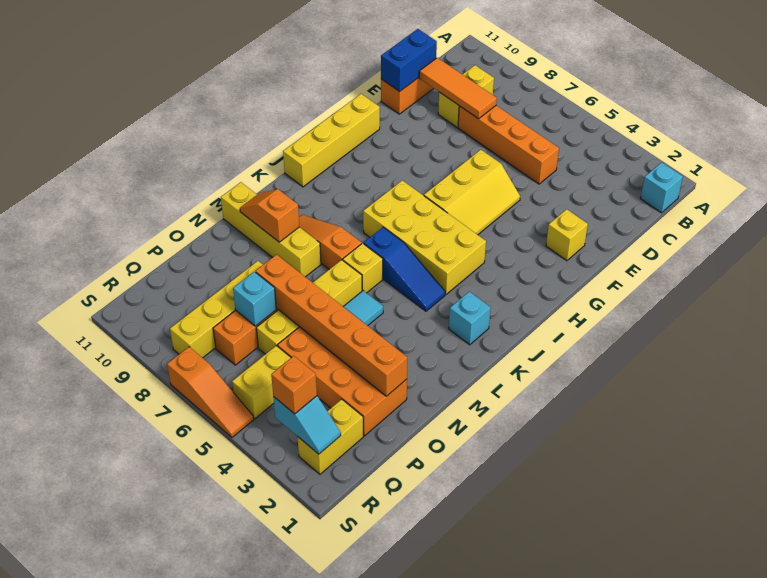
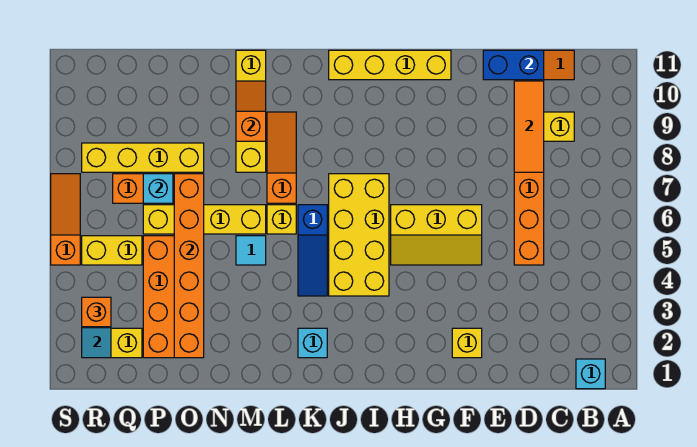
orange 1x3 slope [167,347,254,437] -> orange 1x3 slope turned to [51,174,80,265]

